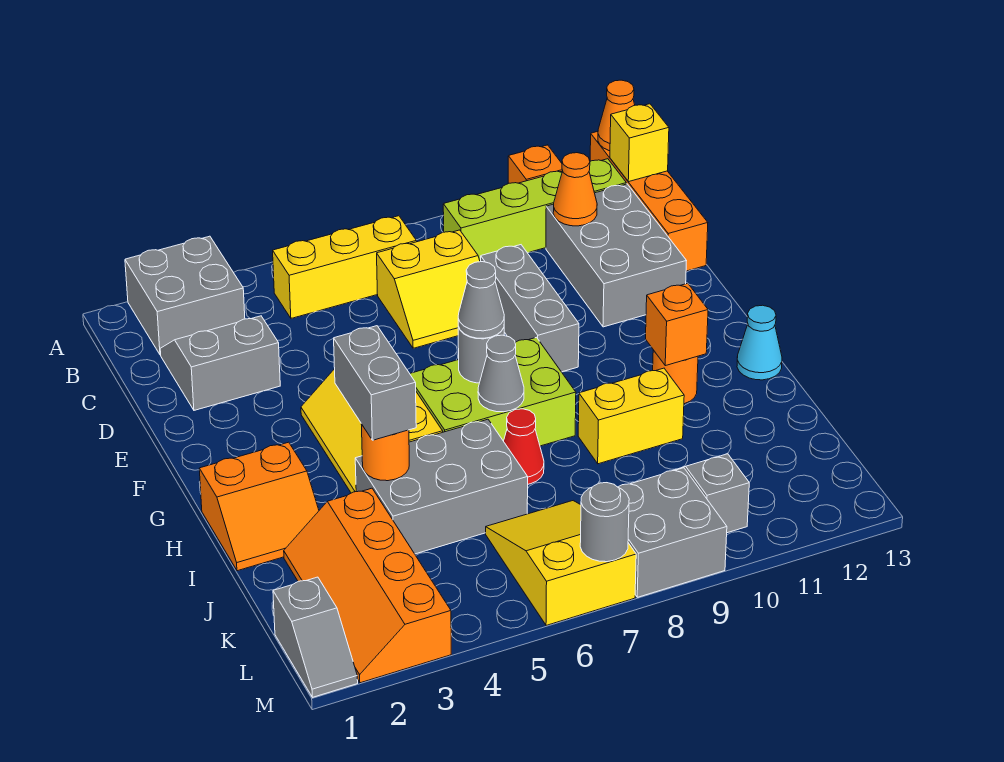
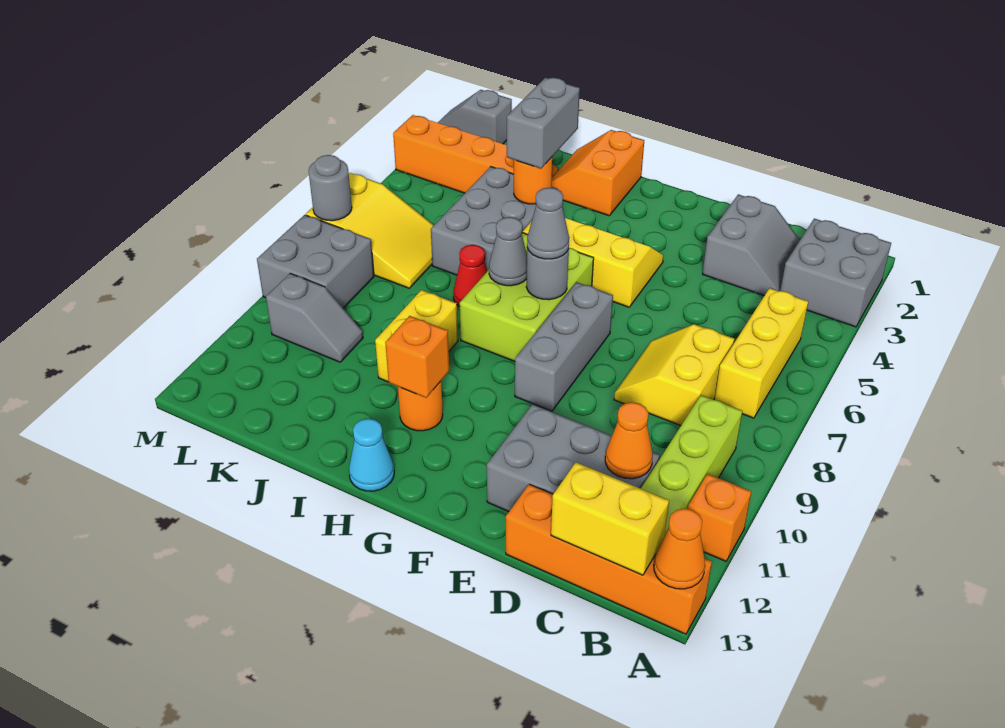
yellow 1x1 brick [610,104,669,182] -> yellow 1x2 brick [551,462,669,575]
grey 1x3 brick [481,245,579,372] -> grey 1x3 brick turned to [515,282,613,411]
grey 1x2 brick [334,326,416,440] -> grey 1x2 brick turned to [507,78,580,169]

